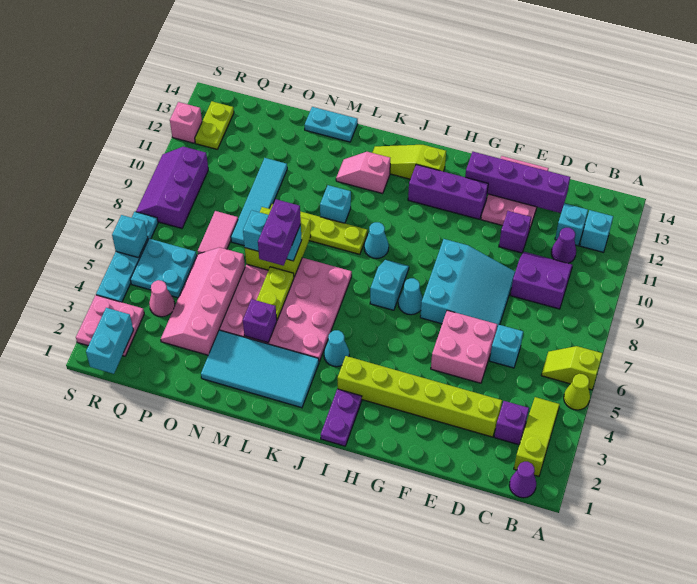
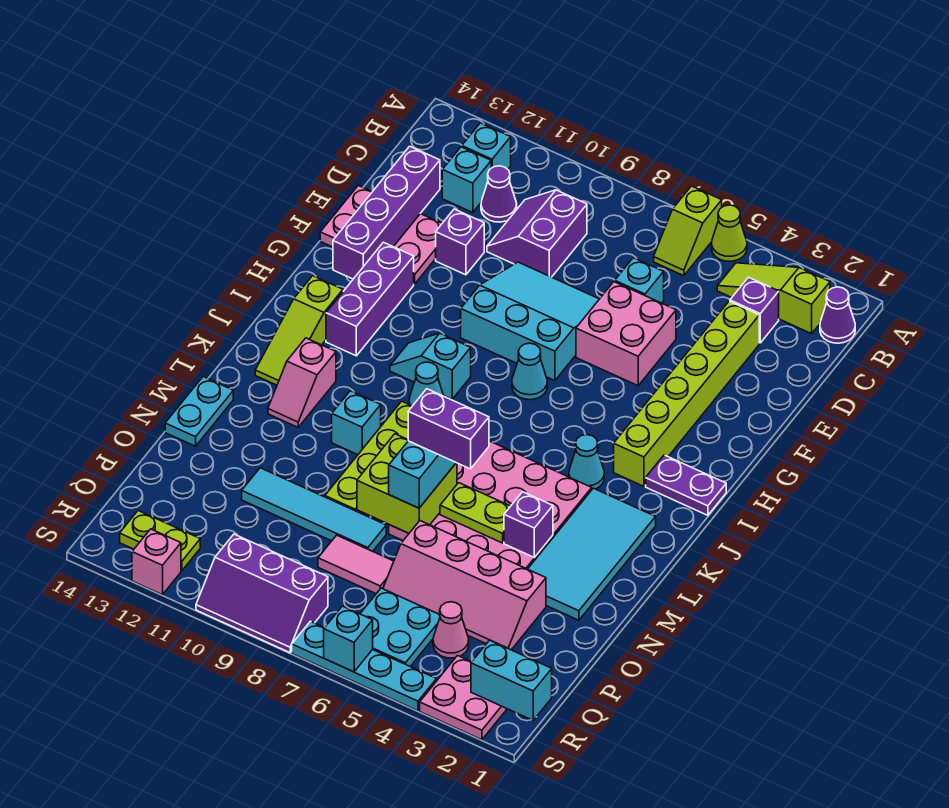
cyan 1x2 slope [370,260,409,310] -> cyan 1x2 slope moved to [390,333,471,399]

